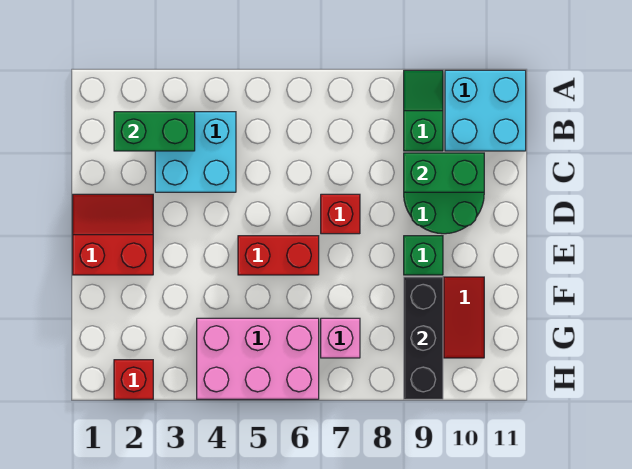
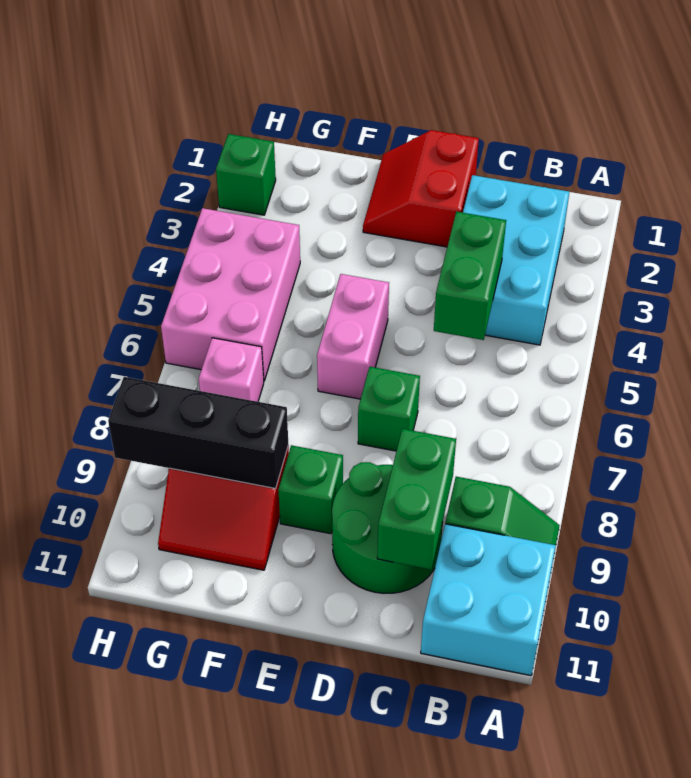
green 1x2 brick [114,112,195,151] -> green 1x2 brick moved to [434,212,506,340]
cyan 2x2 brick [155,112,236,192] -> cyan 2x3 brick [463,175,569,345]
red 2x2 slope [73,194,153,275] -> red 2x2 slope turned to [363,130,479,247]
red 1x1 brick [321,194,360,234] -> green 1x1 brick [358,367,420,451]
red 1x2 brick [238,236,319,275] -> pink 1x2 brick [317,274,389,399]
red 1x1 brick [114,360,153,399] -> green 1x1 brick [216,134,276,215]

